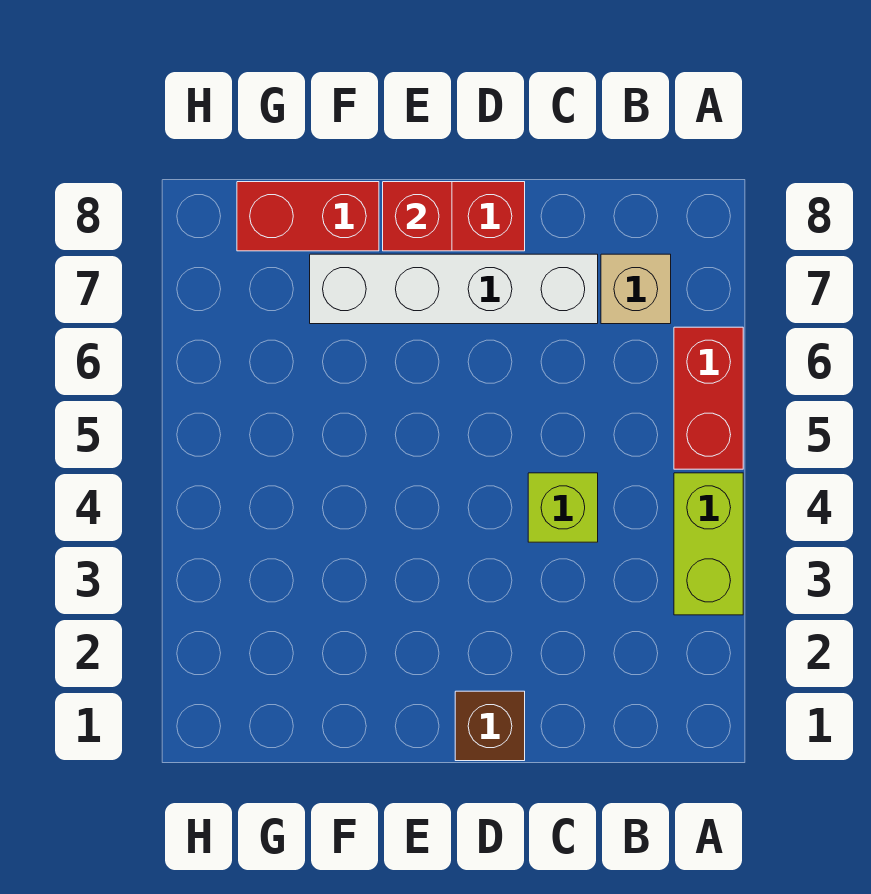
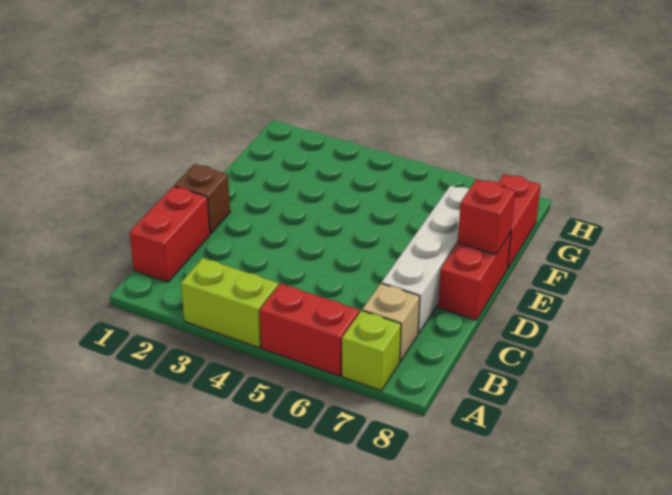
none -> red 1x2 brick [129,186,210,282]
lime 1x1 brick [528,473,598,542] -> lime 1x1 brick moved to [342,311,401,391]

